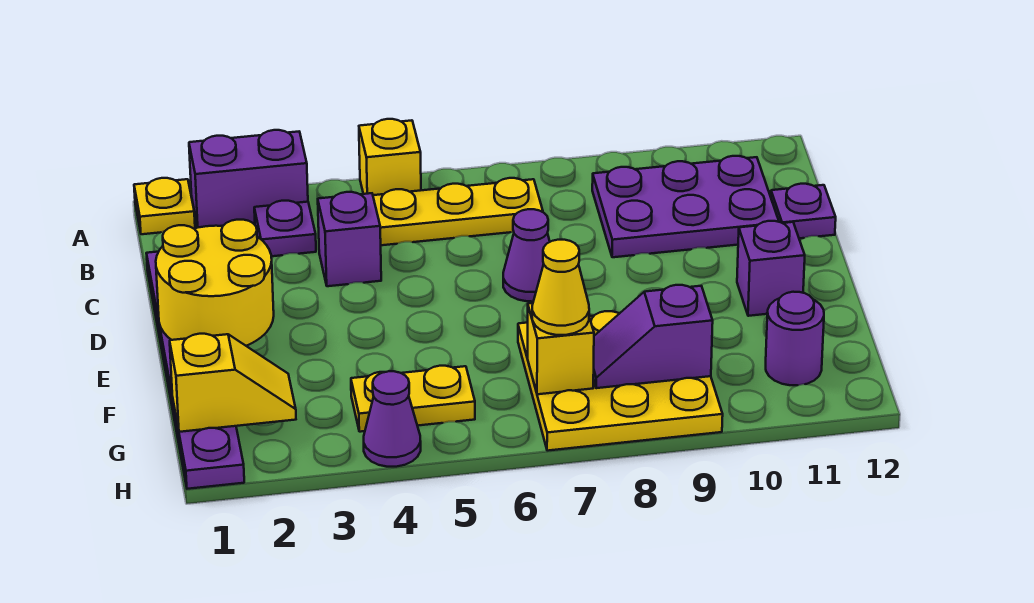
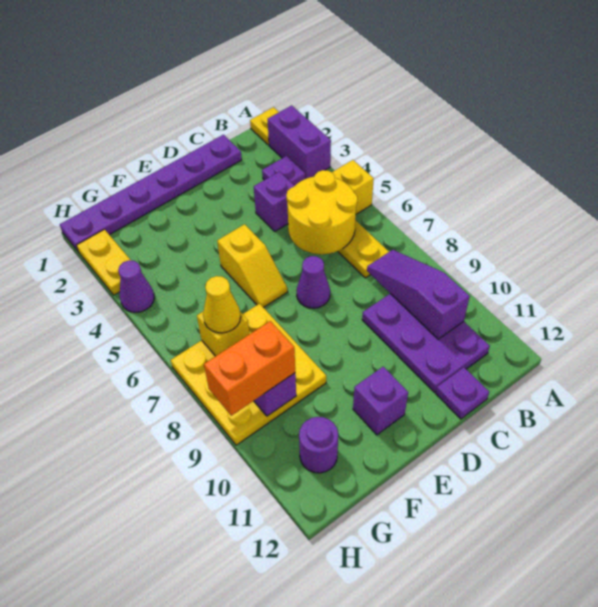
none -> purple 1x3 slope [367,250,470,339]
yellow 2x2 round brick [156,220,274,346] -> yellow 2x2 round brick moved to [286,170,357,254]
yellow 1x2 slope [170,334,296,432] -> yellow 1x2 slope moved to [217,224,288,308]
yellow 1x2 plate [351,366,475,432] -> yellow 1x2 plate moved to [77,229,131,295]
none -> orange 1x2 brick [204,321,295,416]

